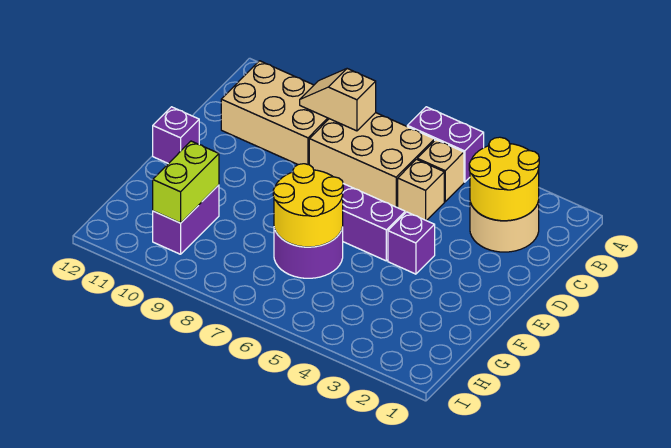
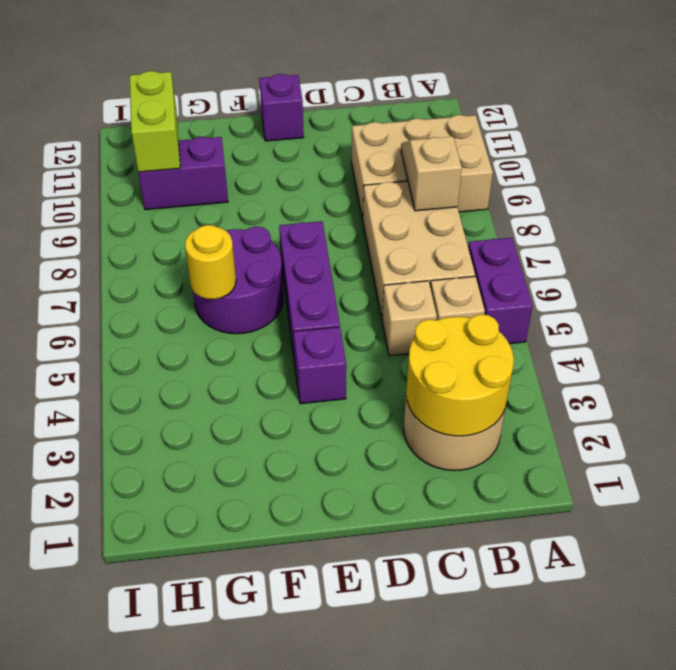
tan 2x3 brick [221,61,329,165] -> tan 2x3 brick turned to [351,115,493,220]
yellow 2x2 round brick [273,164,343,247] -> yellow 1x1 round brick [185,225,236,299]
lime 1x2 brick [153,141,219,223] -> lime 1x2 brick turned to [130,71,180,172]

